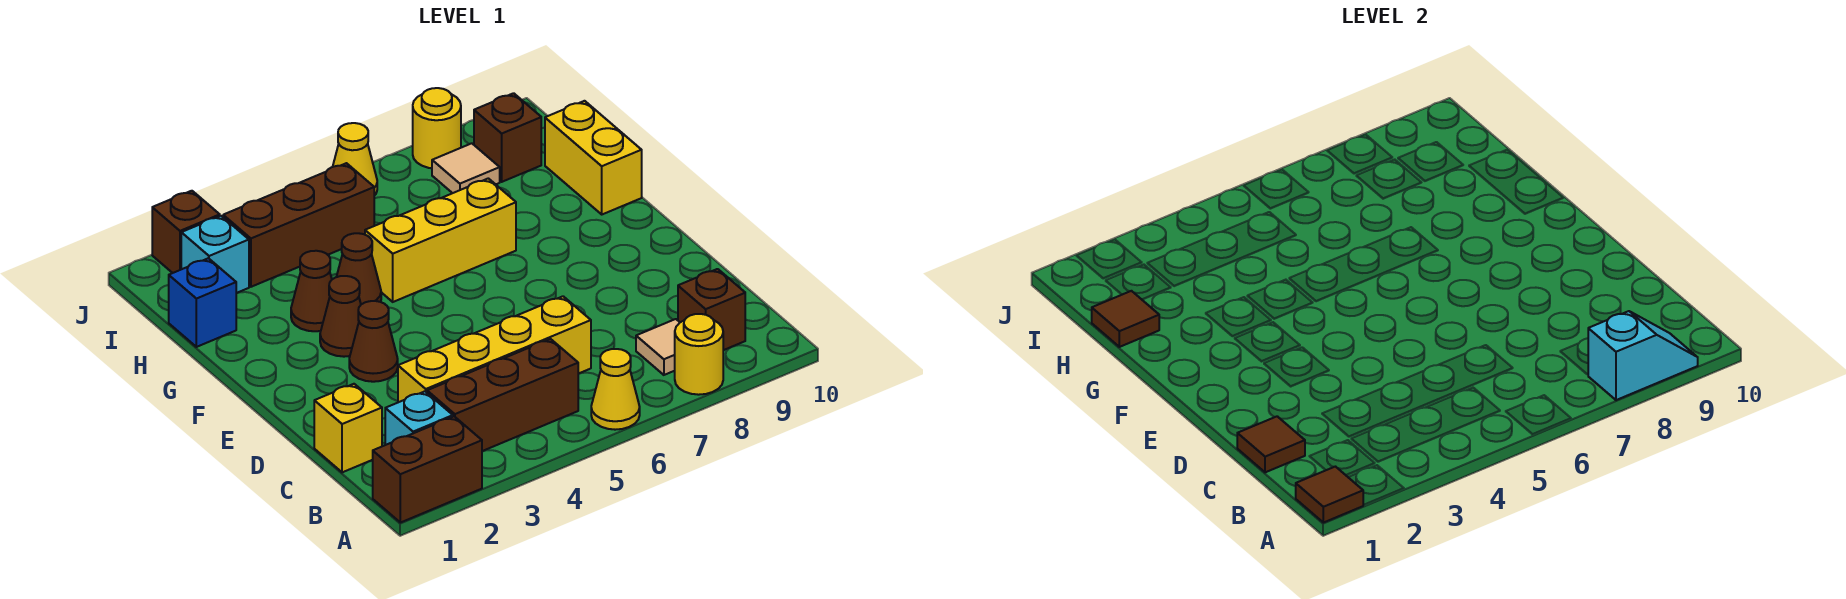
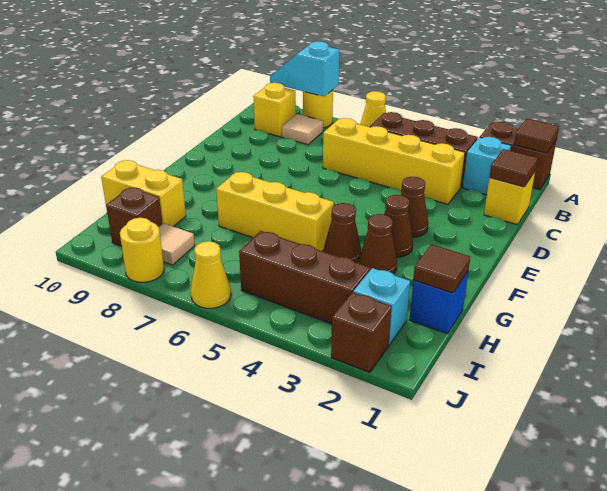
brown 1x1 brick [678,269,745,350] -> yellow 1x1 brick [253,83,296,137]
yellow 1x2 brick [545,101,642,214] -> yellow 1x2 brick turned to [101,160,186,226]

